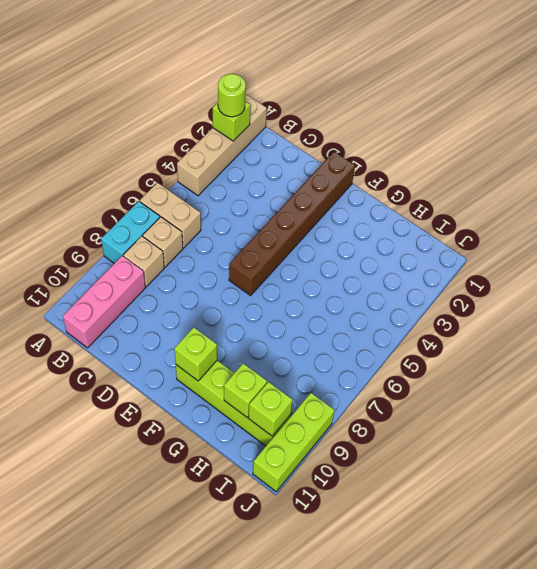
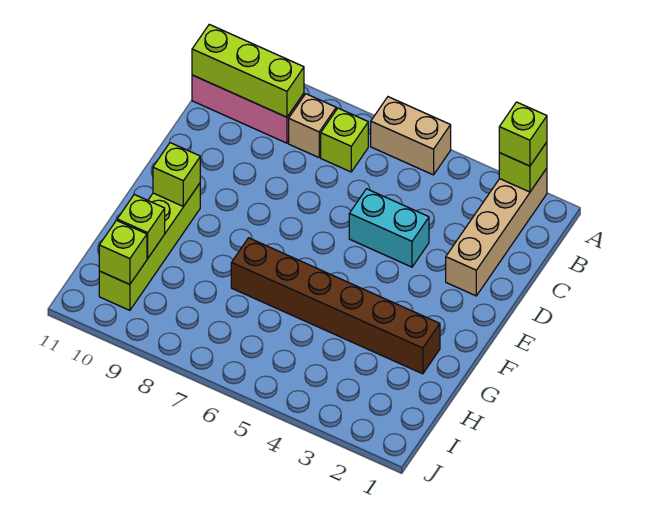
tan 1x4 brick [177,95,267,196] -> tan 1x4 brick turned to [446,168,547,296]
lime 1x1 round brick [218,74,246,117] -> lime 1x1 brick [499,102,547,166]
tan 1x2 brick [140,183,201,248] -> tan 1x2 brick turned to [371,97,451,175]
cyan 1x2 brick [101,201,160,263] -> cyan 1x2 brick moved to [349,189,429,267]
tan 1x1 brick [143,217,183,267] -> lime 1x1 brick [321,108,368,172]
brown 1x6 brick [229,152,355,295] -> brown 1x6 brick moved to [231,238,440,374]
lime 1x3 brick [253,393,335,491] -> lime 1x3 brick moved to [192,24,304,117]

